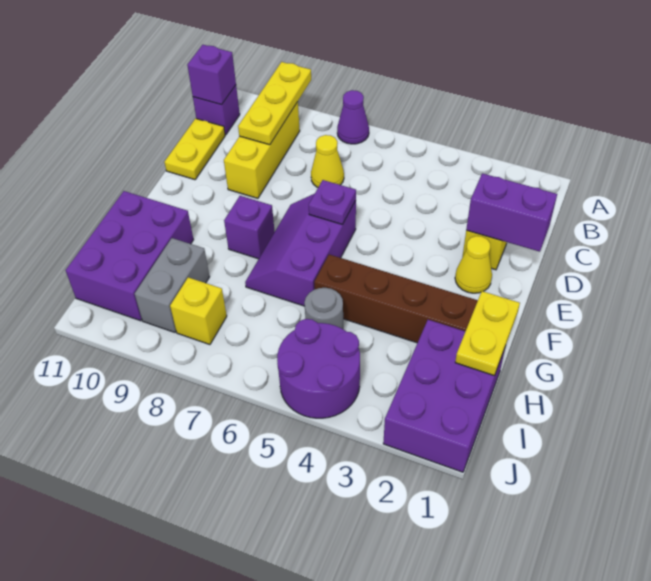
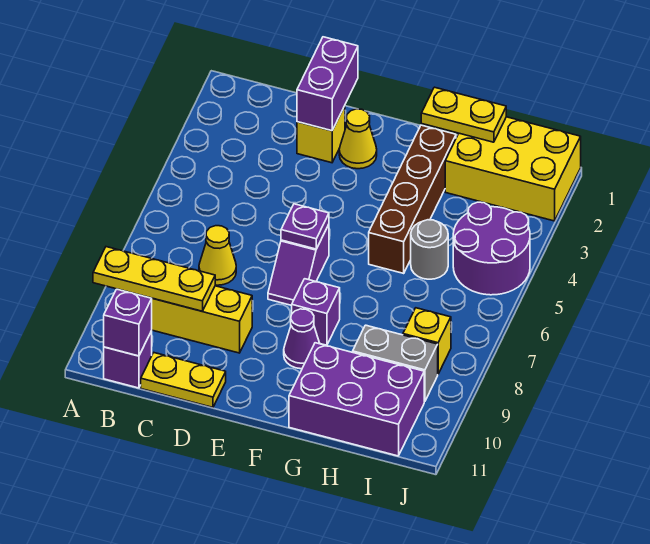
purple 1x1 cone [337,90,369,144] -> purple 1x1 cone moved to [284,309,320,369]
purple 2x3 slope [245,194,356,306] -> purple 1x2 slope [268,224,329,305]
purple 2x3 brick [383,320,506,472] -> yellow 2x3 brick [445,117,581,221]

